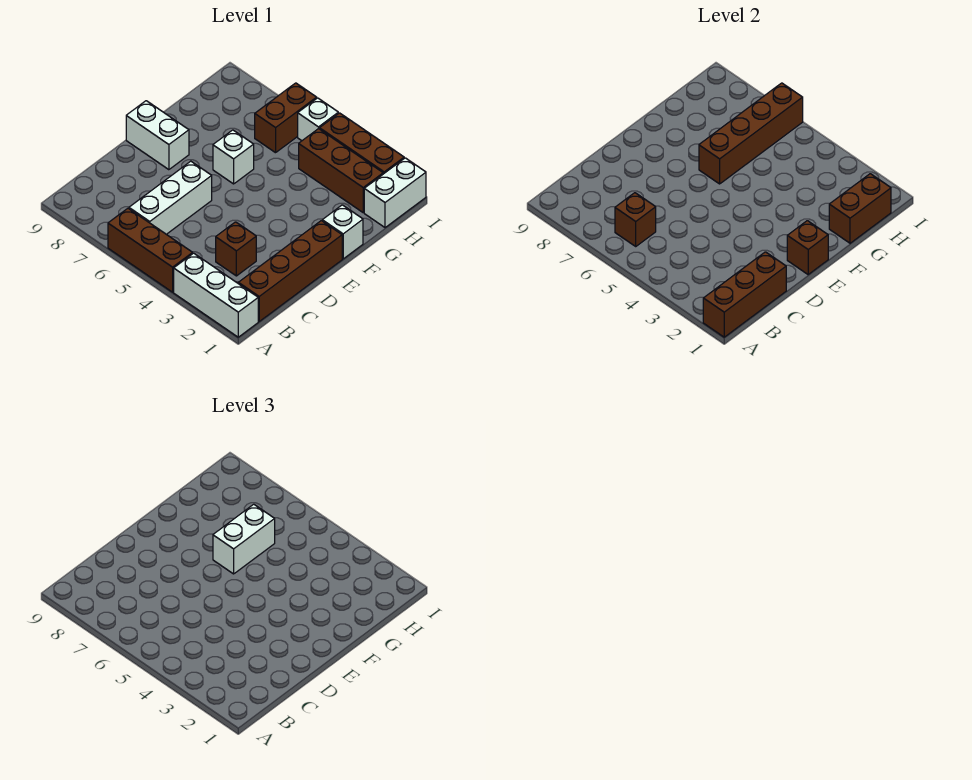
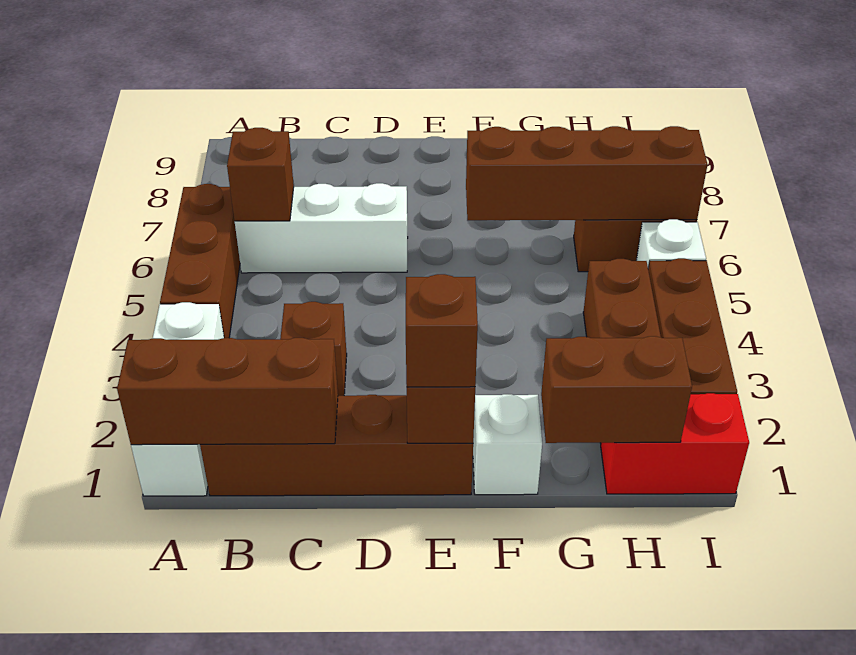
none -> brown 1x1 brick [406,274,478,387]
white 1x2 brick [126,101,189,170] -> none
white 1x1 brick [213,130,254,184] -> none
white 1x2 brick [213,504,275,574] -> none
white 1x2 brick [364,158,426,228] -> red 1x2 brick [601,393,749,494]

